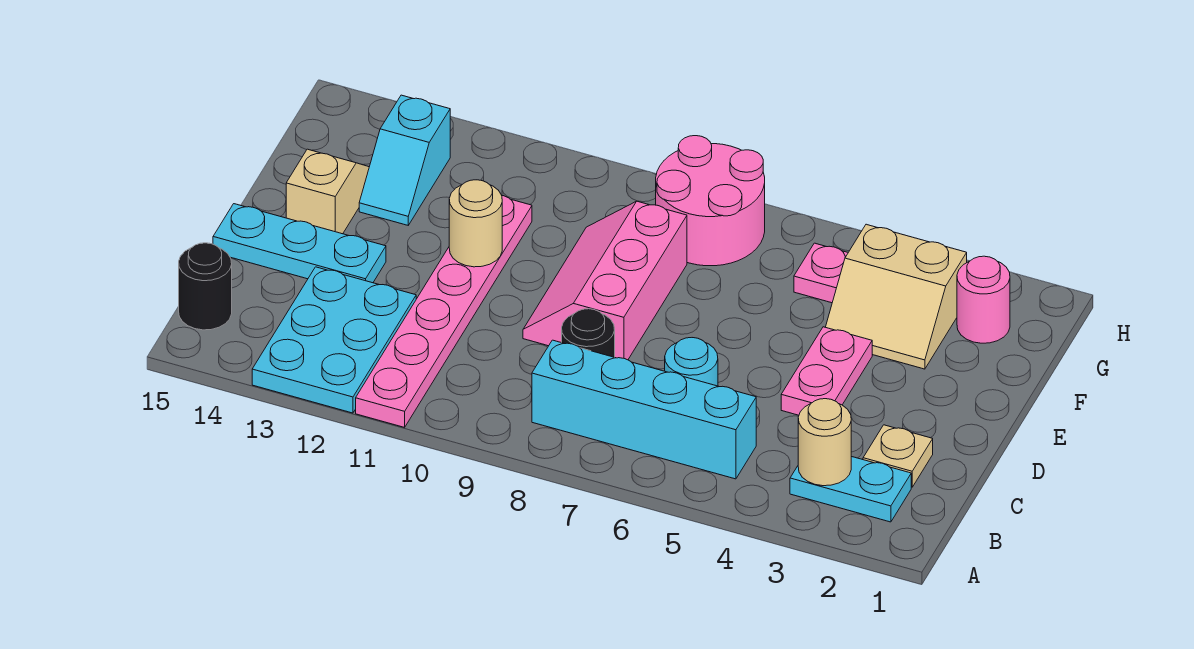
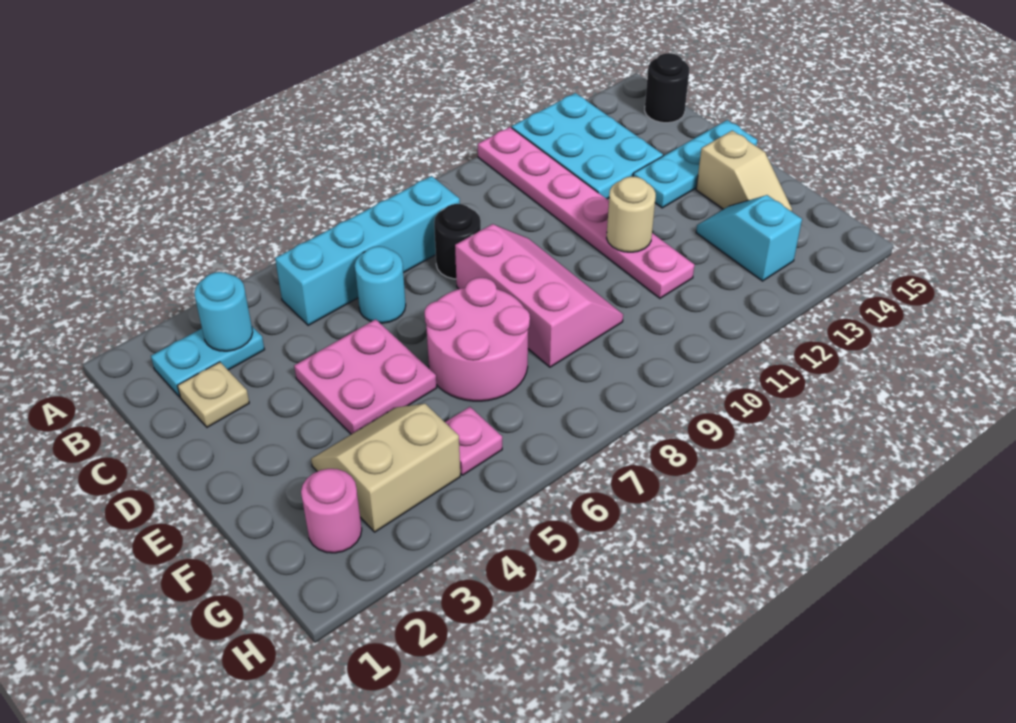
tan 1x1 round brick [798,399,851,486] -> cyan 1x1 round brick [194,272,253,351]
pink 1x2 plate [781,327,872,415] -> pink 2x2 plate [294,319,437,434]
pink 2x2 round brick [656,136,765,266] -> pink 2x2 round brick moved to [425,278,530,401]

